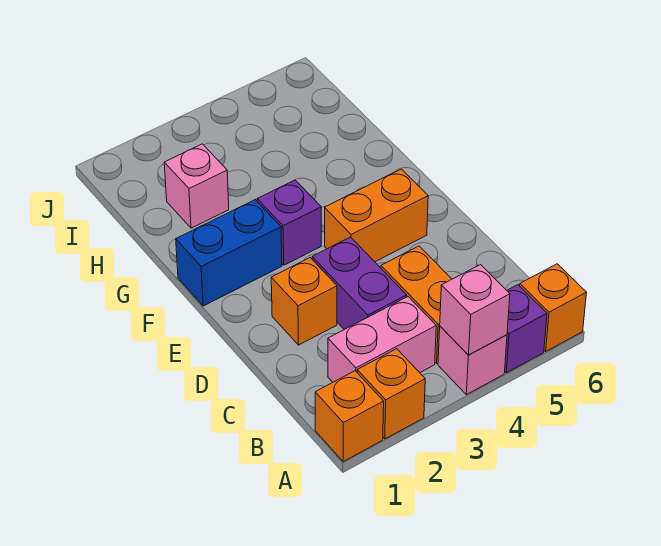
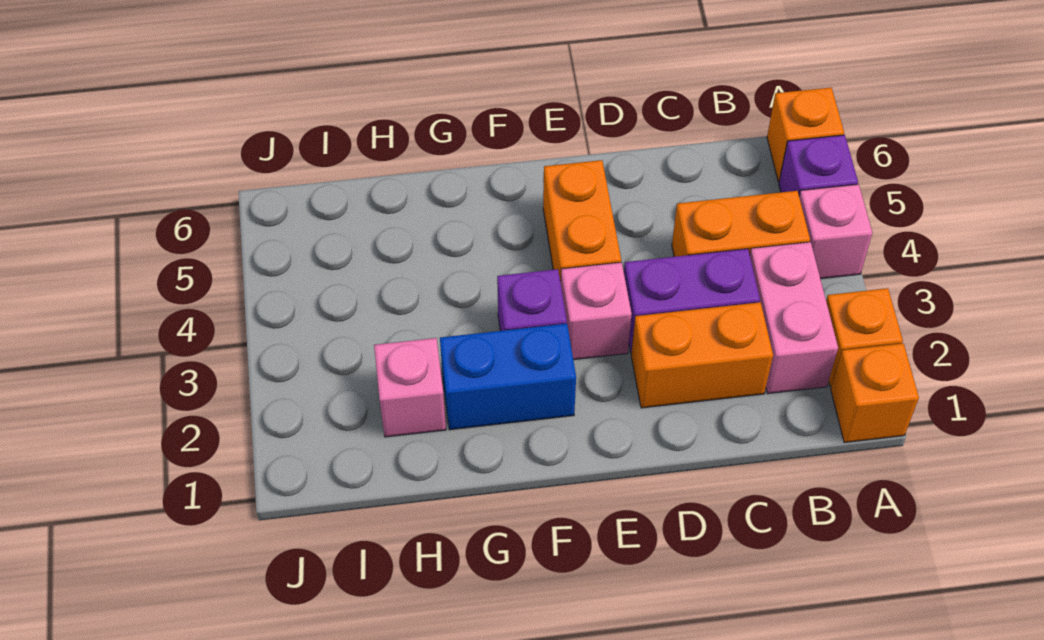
pink 1x1 brick [440,265,510,355] -> pink 1x1 brick moved to [561,262,632,360]
orange 1x1 brick [271,258,337,345] -> orange 1x2 brick [631,302,773,408]
blue 1x2 brick [176,200,282,306] -> blue 1x2 brick turned to [440,324,576,430]

